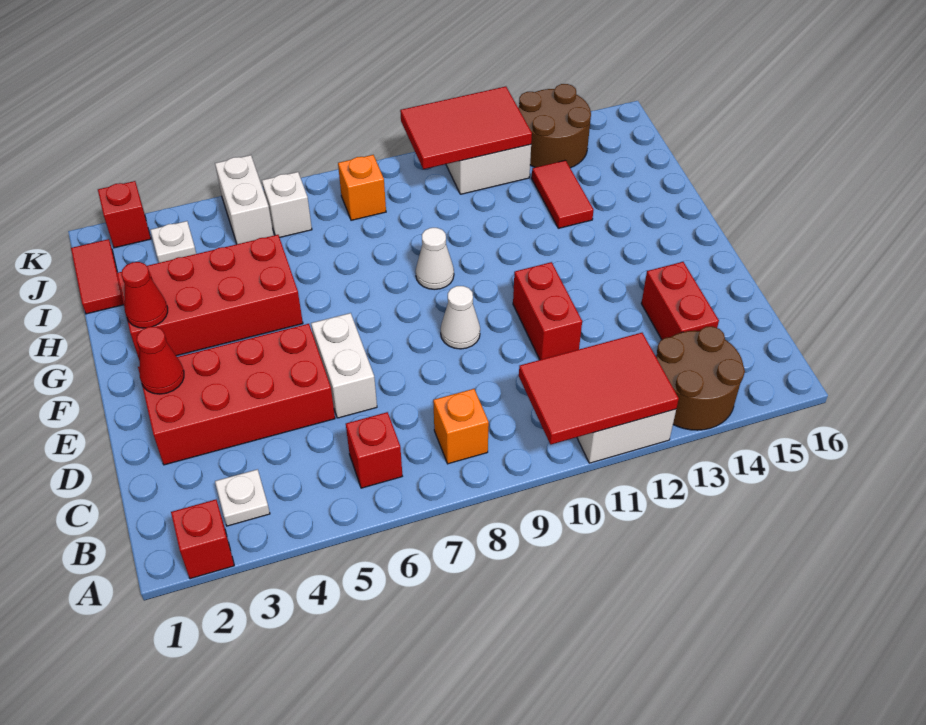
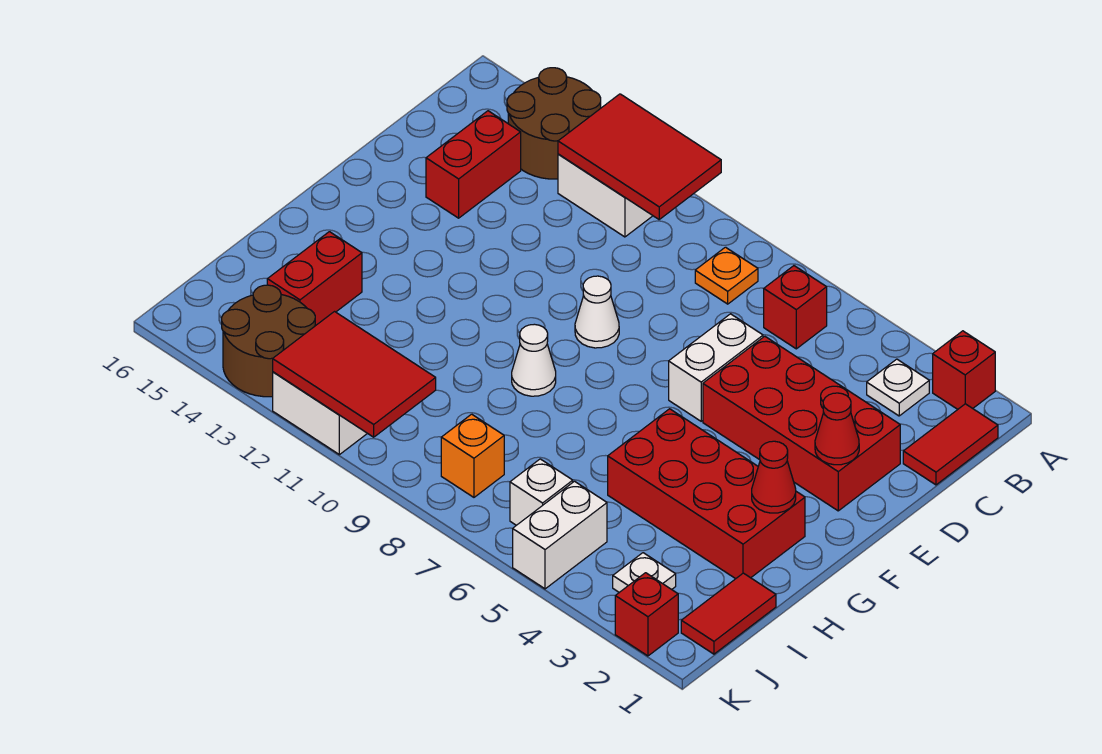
orange 1x1 brick [433,389,489,464] -> orange 1x1 plate [695,247,758,304]
red 1x2 brick [513,262,582,360] -> red 1x2 brick moved to [267,232,362,326]
red 1x2 tile [532,160,593,228] -> red 1x2 tile moved to [903,404,998,485]

